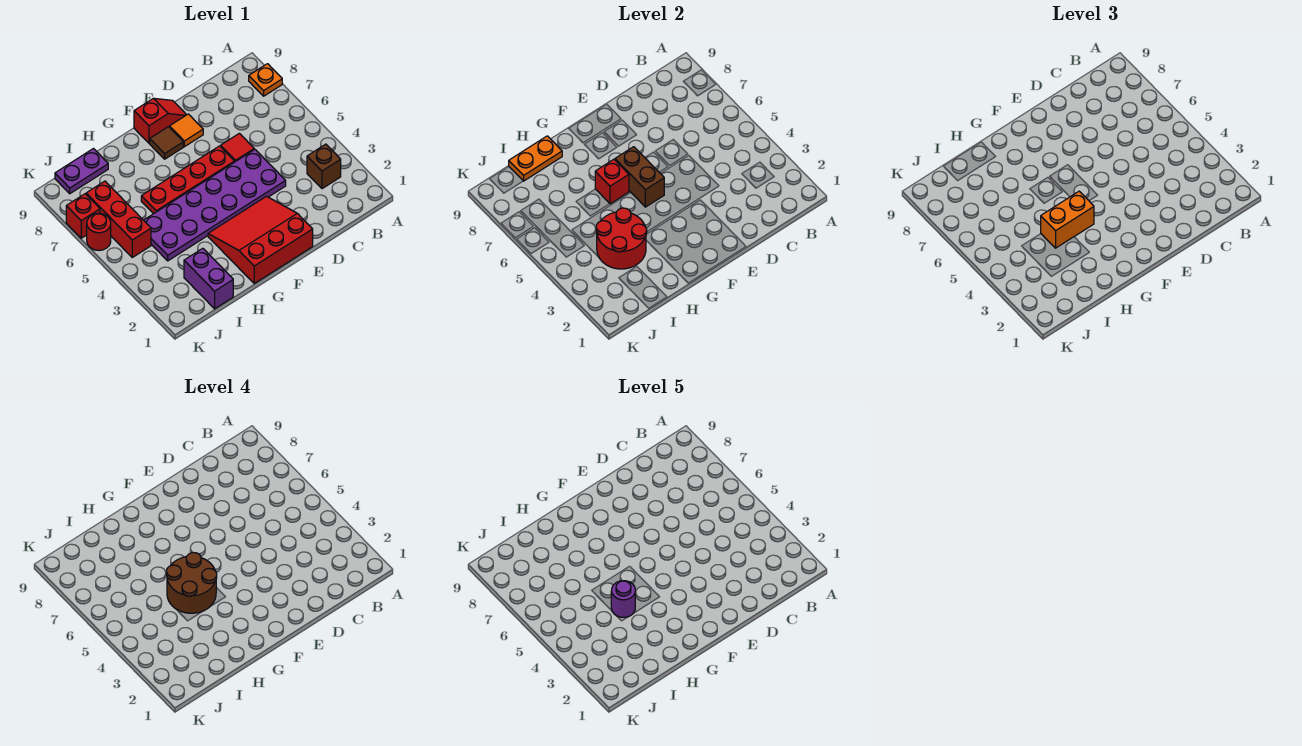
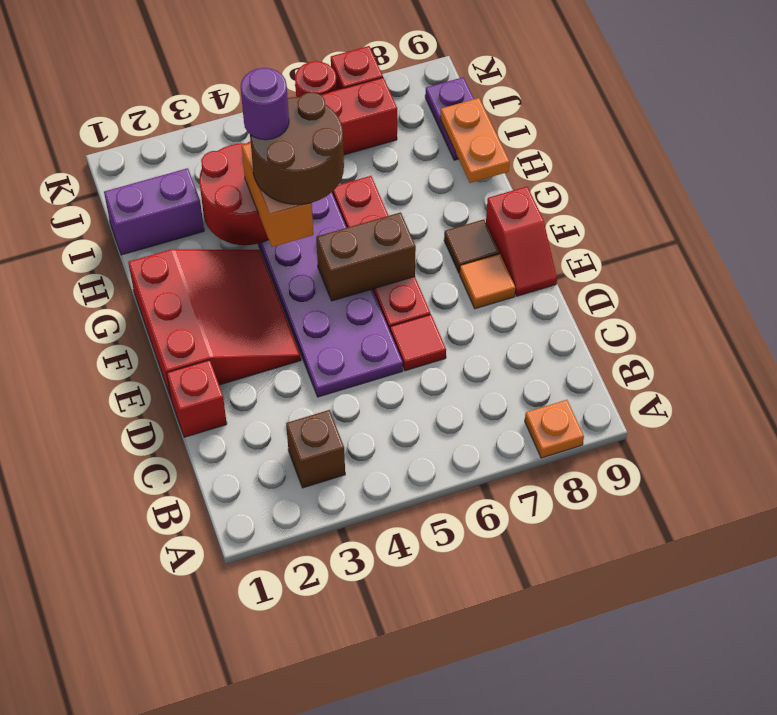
red 1x1 brick [595,159,629,204] -> red 1x1 brick moved to [167,360,227,437]

